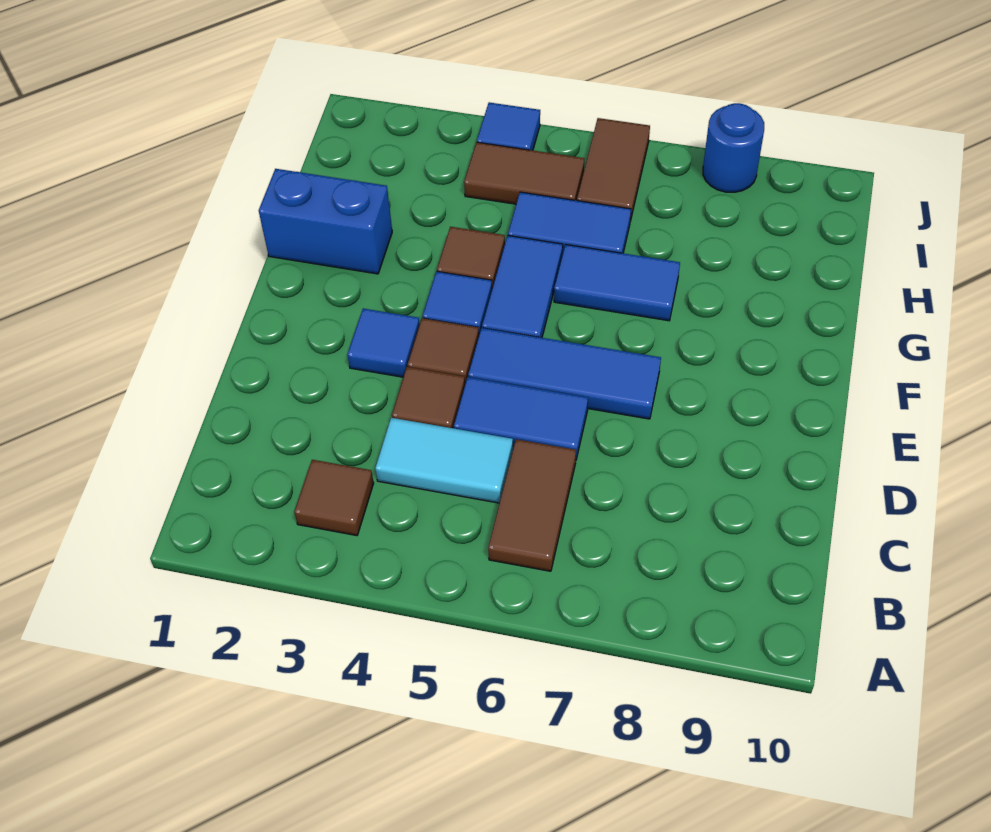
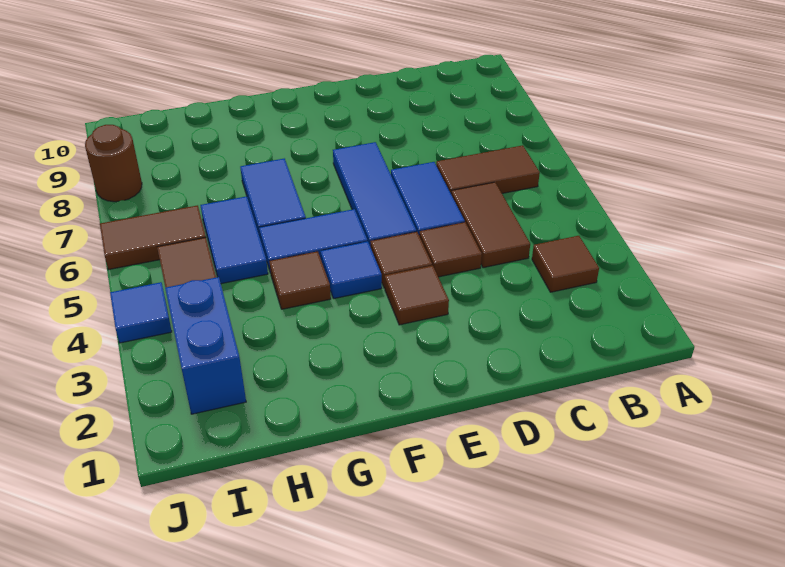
cyan 1x2 tile [375,418,513,503] -> brown 1x2 tile [451,182,530,268]
blue 1x1 tile [347,308,420,377] -> brown 1x1 tile [385,266,449,325]
blue 1x2 brick [259,169,392,274] -> blue 1x2 brick moved to [165,277,246,414]
blue 1x1 round brick [703,103,764,192] -> brown 1x1 round brick [85,125,142,202]

